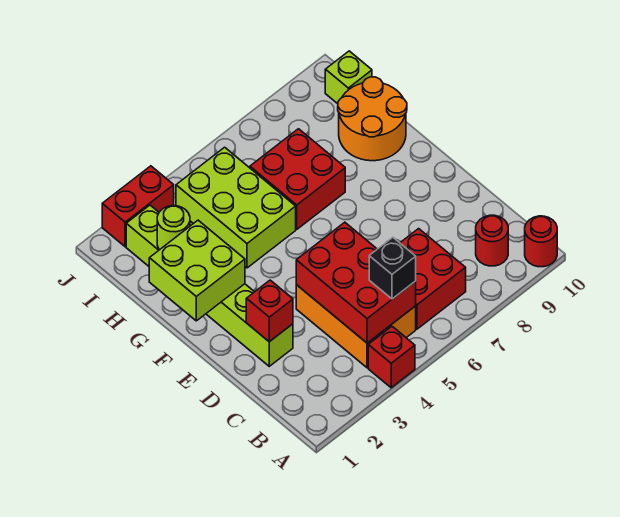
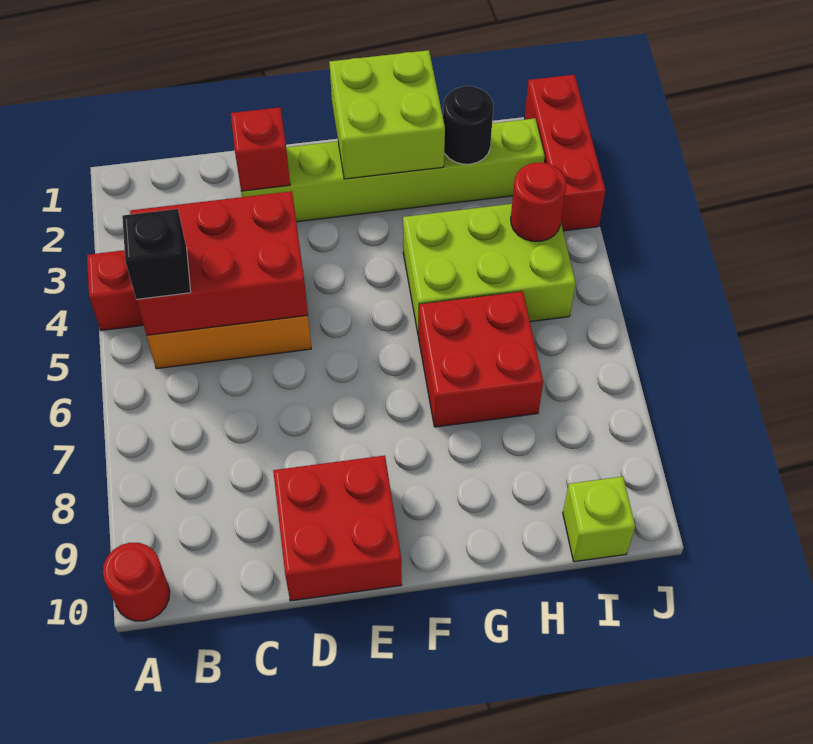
red 2x2 brick [400,229,466,329] -> red 2x2 brick moved to [273,456,402,601]
red 1x1 round brick [476,215,508,266] -> red 1x1 round brick moved to [511,163,566,241]
orange 2x2 round brick [338,77,407,161] -> none
lime 1x1 round brick [157,206,190,250] -> black 1x1 round brick [443,86,493,164]
red 1x2 brick [102,166,174,247] -> red 1x3 brick [525,75,606,231]

